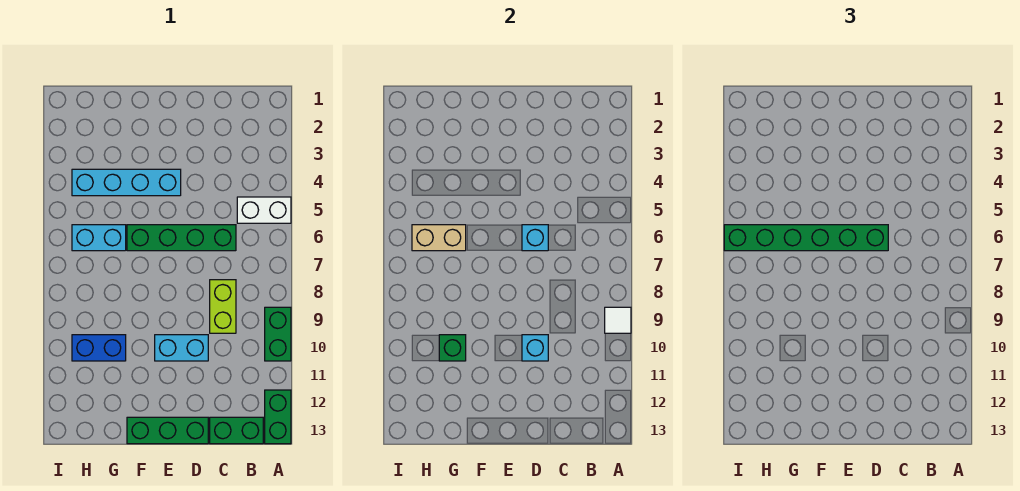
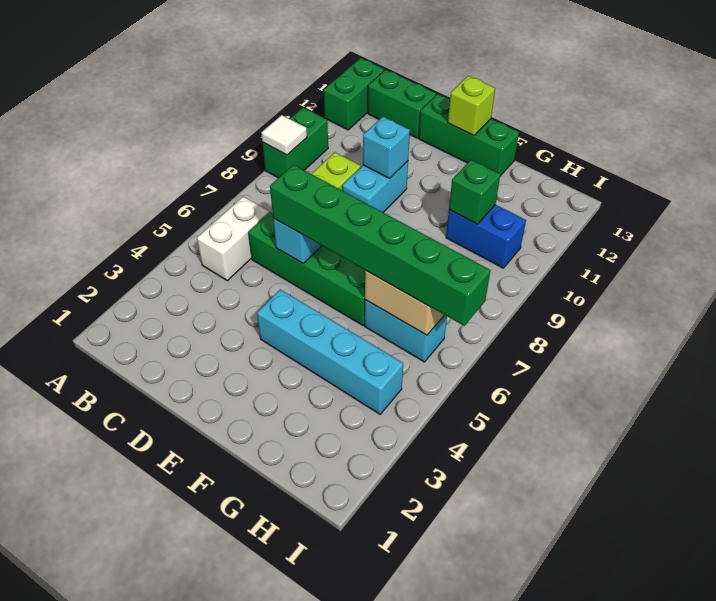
white 1x2 brick [237,197,291,223] -> white 1x2 brick turned to [197,197,269,281]
cyan 1x2 brick [155,335,208,361] -> cyan 1x2 brick turned to [342,161,408,212]
none -> lime 1x1 brick [448,76,495,135]

